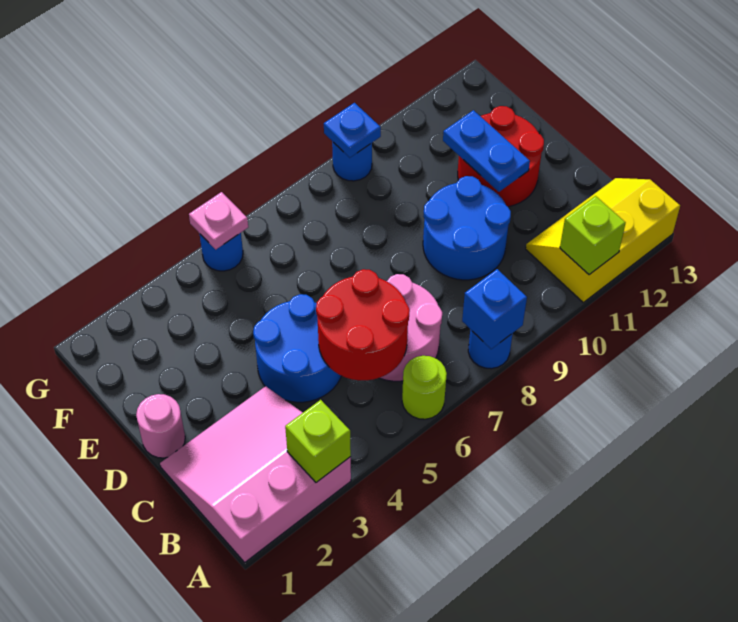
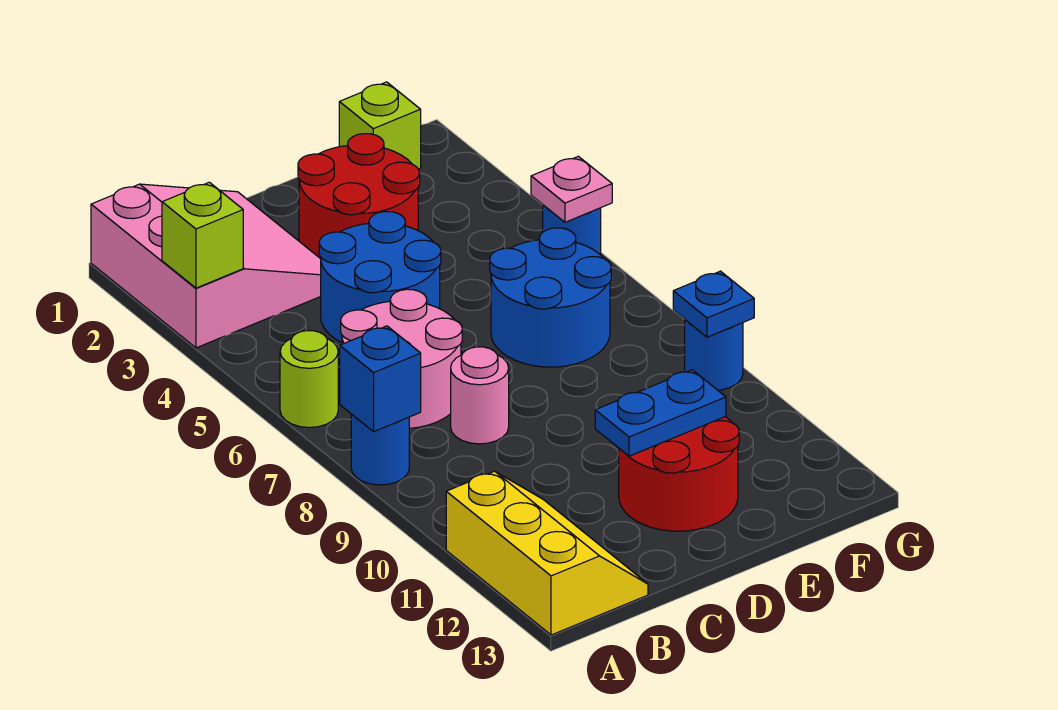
lime 1x1 brick [560,196,626,275] -> lime 1x1 brick moved to [339,82,421,169]
red 2x2 round brick [316,269,410,380] -> red 2x2 round brick moved to [298,134,420,259]
blue 2x2 round brick [423,176,511,280] -> blue 2x2 round brick moved to [490,228,611,367]
pink 1x1 round brick [136,394,185,458] -> pink 1x1 round brick moved to [451,347,509,444]

